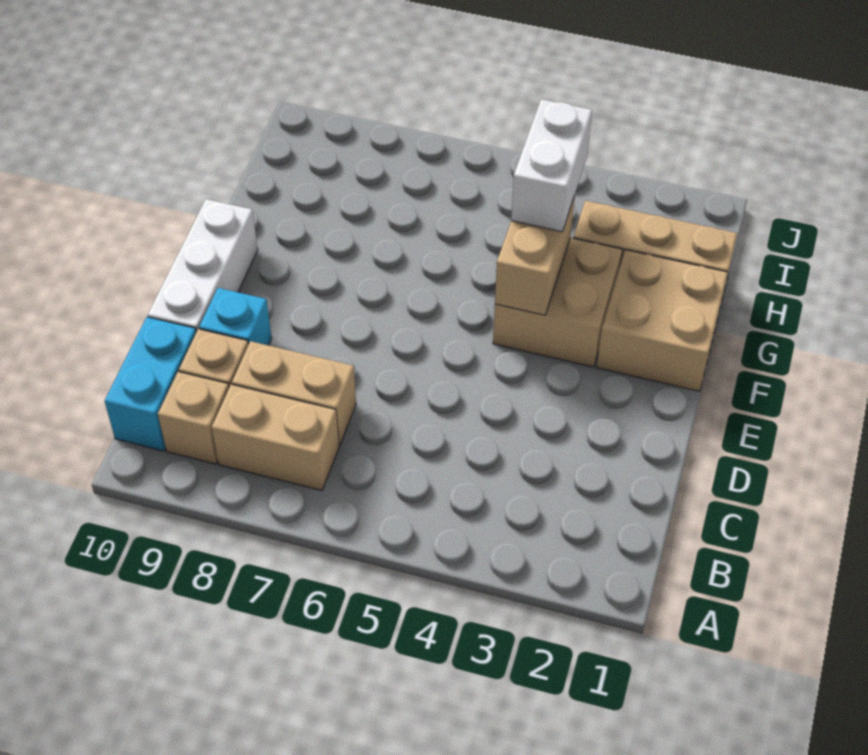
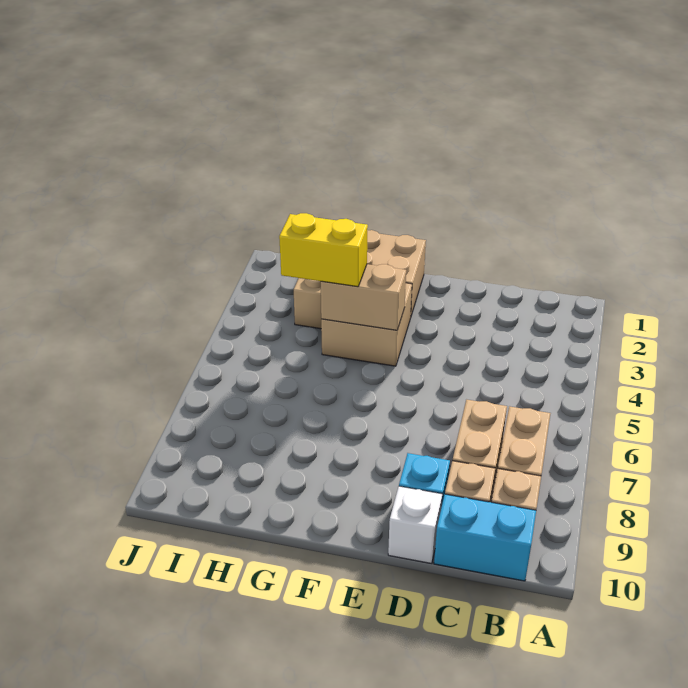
white 1x3 brick [148,199,258,332] -> white 1x1 brick [388,486,442,563]
white 1x2 brick [511,99,592,232] -> yellow 1x2 brick [279,213,368,287]

